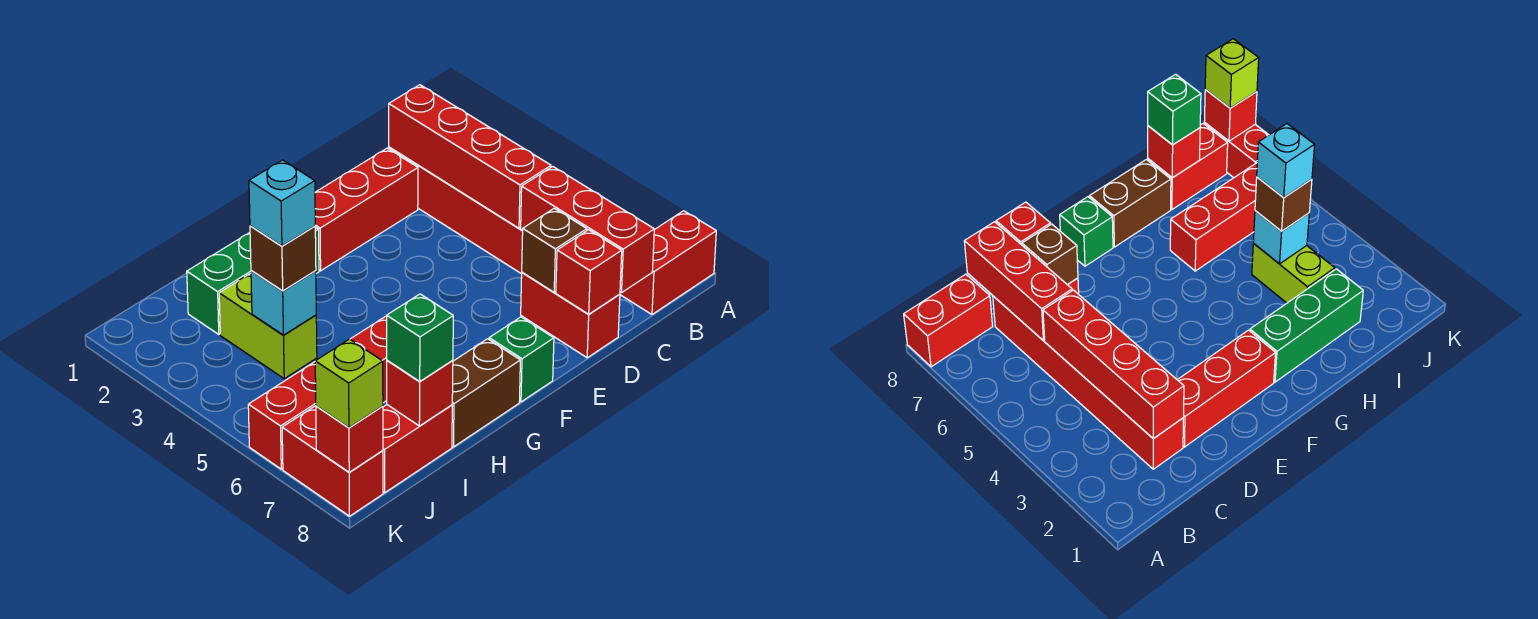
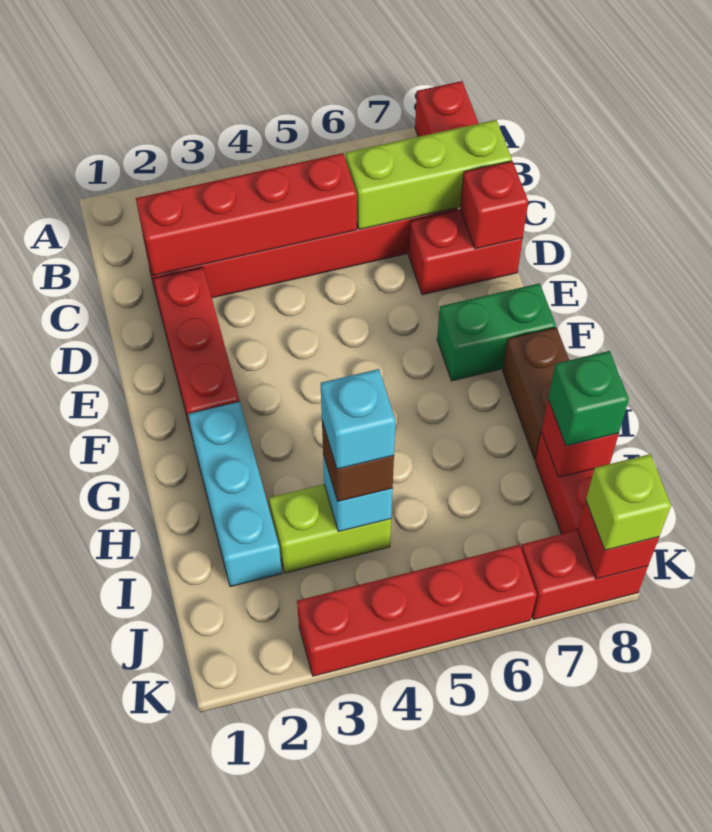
red 1x3 brick [521,167,654,293] -> lime 1x3 brick [346,120,512,229]
brown 1x1 brick [522,209,587,292] -> none
green 1x1 brick [489,317,554,402] -> green 1x2 brick [437,283,556,381]
green 1x3 brick [187,227,319,335] -> cyan 1x3 brick [188,402,282,587]
red 1x4 brick [248,316,387,469] -> red 1x4 brick turned to [297,545,537,676]

